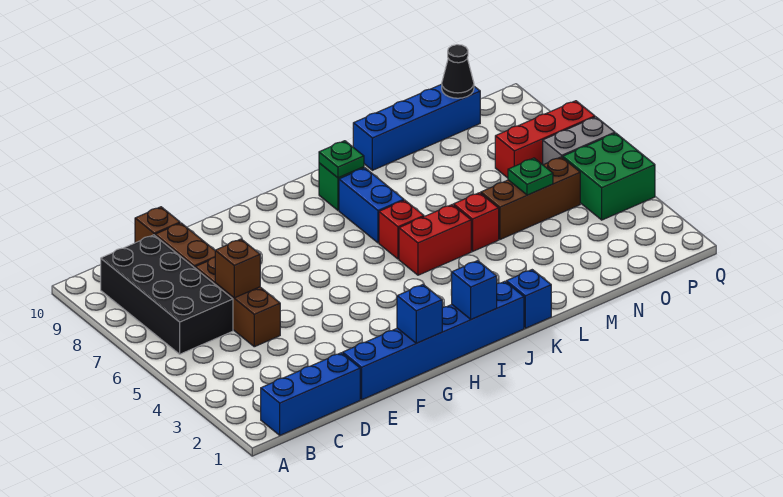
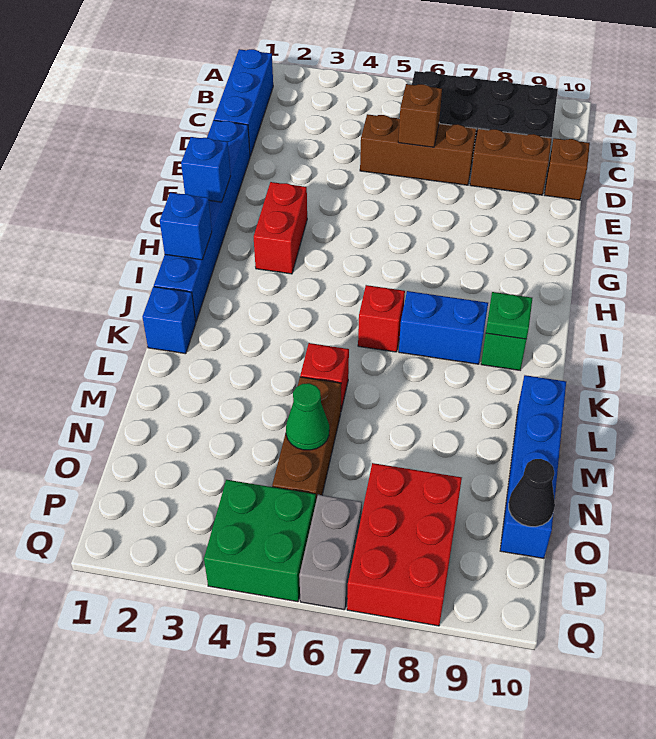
red 1x2 brick [399,205,471,275] -> red 1x2 brick moved to [254,182,307,274]
green 1x1 plate [508,158,553,195] -> green 1x1 cone [286,383,329,450]
red 1x3 brick [495,101,595,178] -> red 2x3 brick [347,463,462,626]

